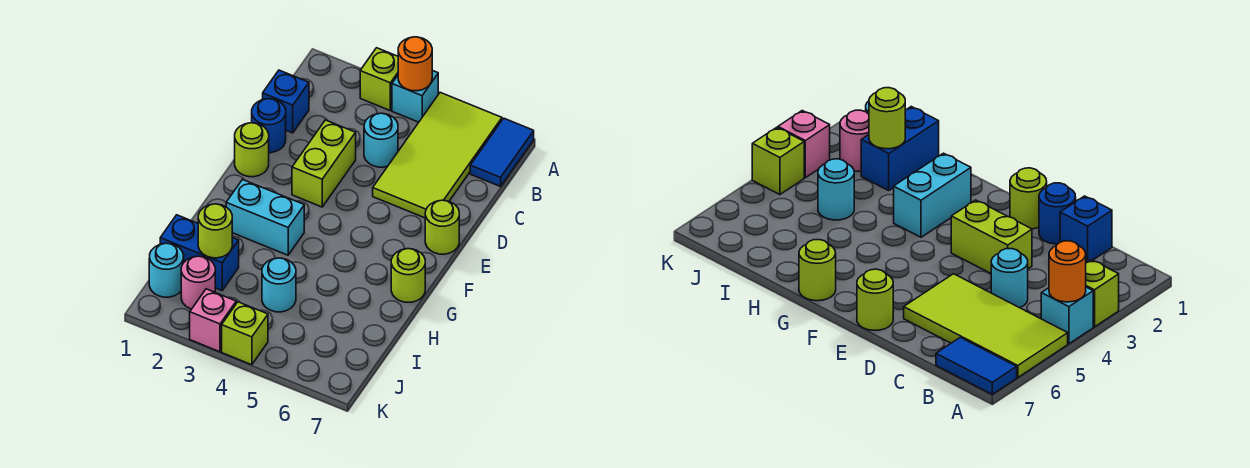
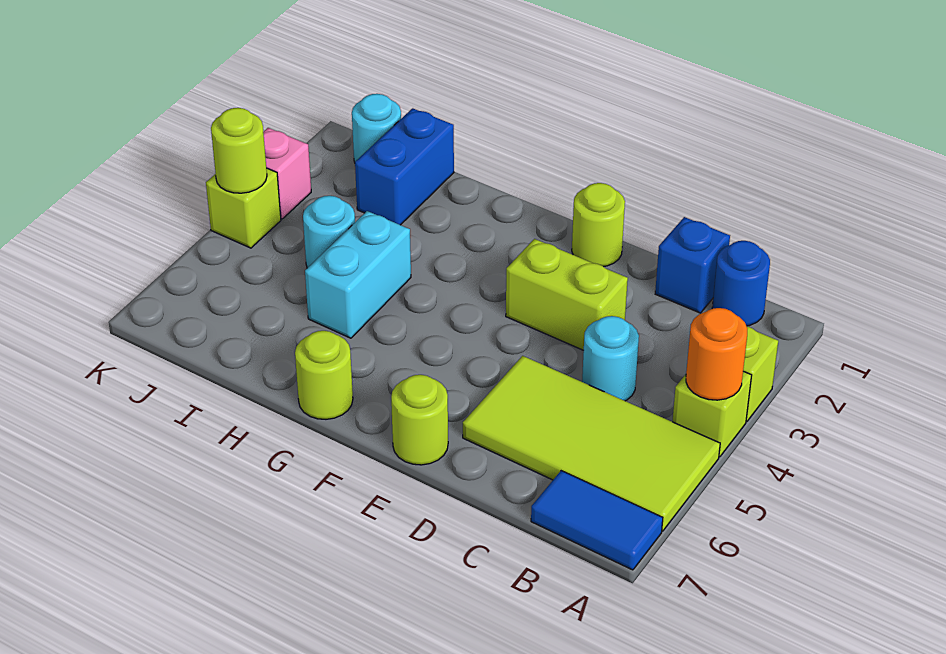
cyan 1x1 brick [392,70,438,122] -> lime 1x1 brick [672,371,752,457]
blue 1x1 round brick [252,99,286,153] -> blue 1x1 round brick moved to [712,241,770,326]
cyan 1x2 brick [226,180,304,255] -> cyan 1x2 brick moved to [305,211,411,338]
lime 1x1 round brick [198,204,232,258] -> lime 1x1 round brick moved to [211,108,267,193]
pink 1x1 round brick [181,256,215,309] -> none

